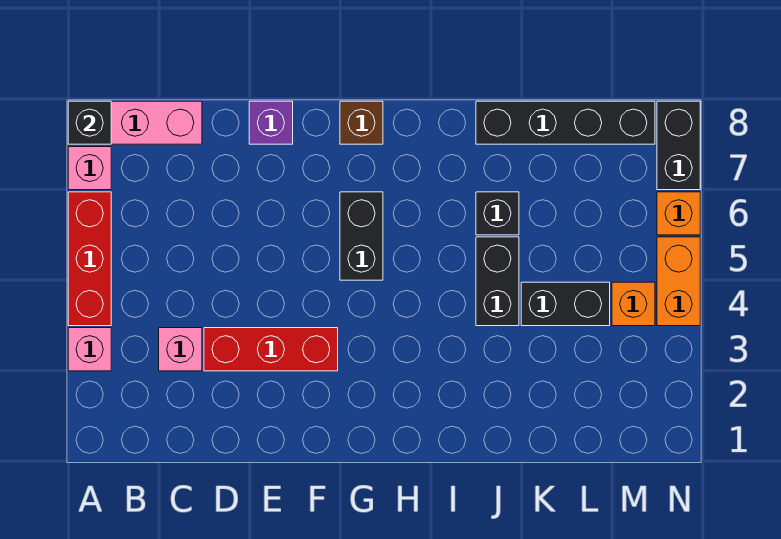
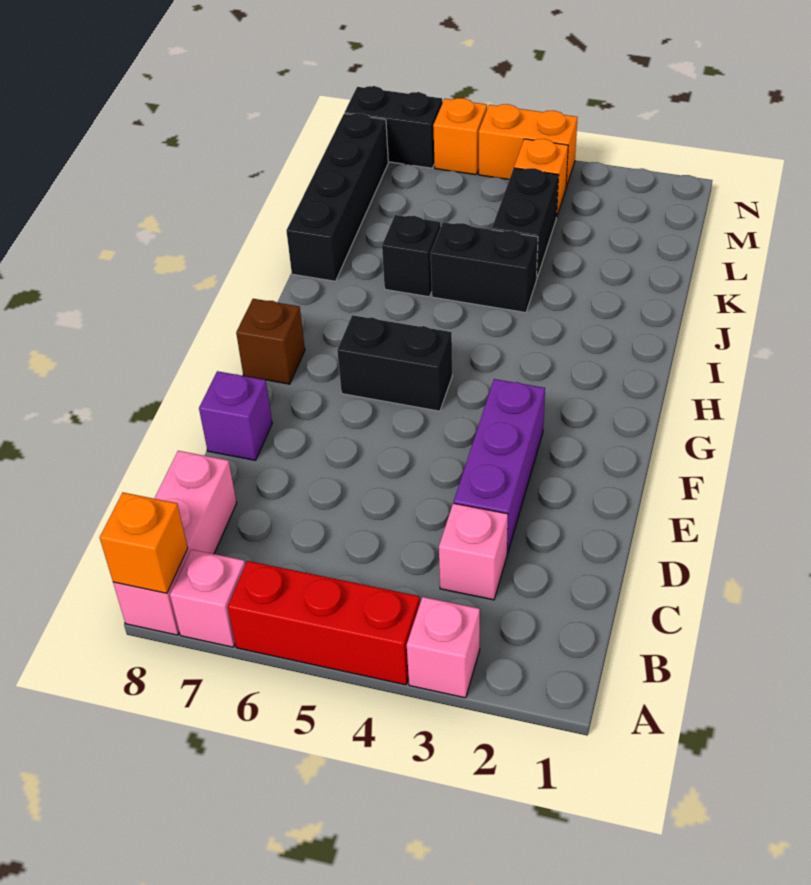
black 1x1 brick [68,101,111,144] -> orange 1x1 brick [100,493,188,593]
red 1x3 brick [204,328,338,371] -> purple 1x3 brick [454,379,545,554]

